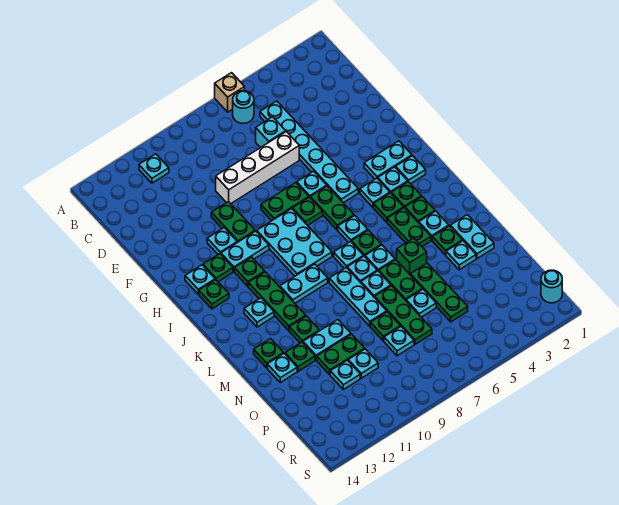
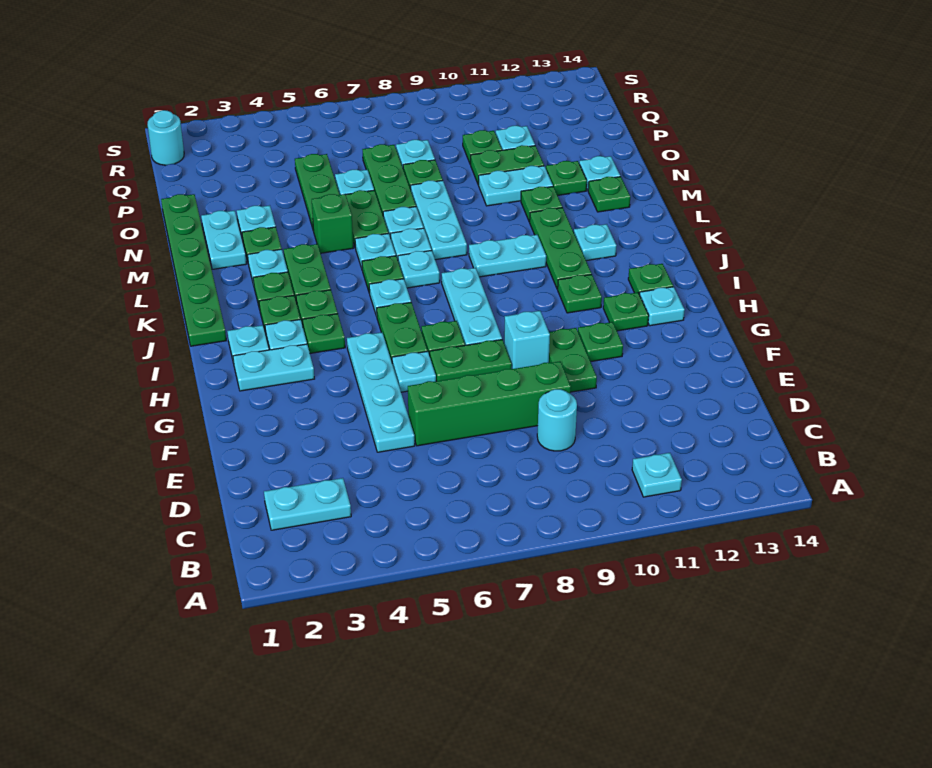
tan 1x1 brick [215,73,245,112] -> none
cyan 1x1 round brick [233,91,254,124] -> cyan 1x1 round brick moved to [537,389,577,451]
cyan 1x6 plate [260,101,358,203] -> cyan 1x4 plate [347,332,415,452]
cyan 1x1 brick [256,117,286,148] -> cyan 1x1 brick moved to [504,311,550,369]
white 1x4 brick [216,132,299,204] -> green 1x4 brick [408,361,571,446]
cyan 1x1 plate [207,228,237,254] -> green 1x1 plate [578,322,623,362]
cyan 2x3 plate [257,209,332,276] -> cyan 1x3 plate [442,268,502,345]
cyan 1x2 plate [221,231,269,272] -> cyan 1x2 plate moved to [264,478,351,530]
cyan 1x1 plate [360,178,390,207] -> green 1x1 plate [302,314,345,353]
none -> green 1x6 plate [161,194,226,346]
cyan 1x1 plate [348,349,378,378] -> green 1x1 plate [463,130,502,165]

